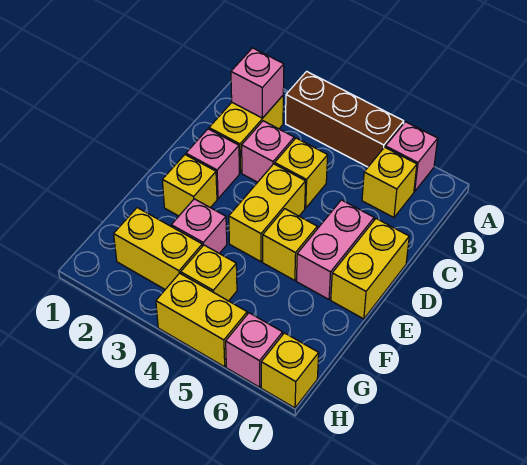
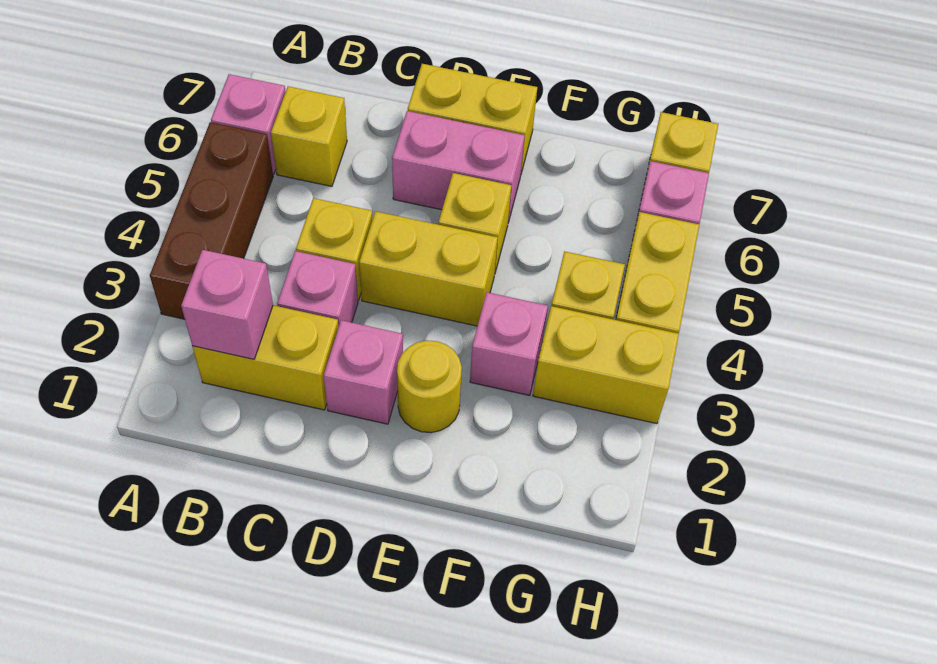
yellow 1x1 brick [162,155,217,216] -> yellow 1x1 round brick [397,340,462,433]
yellow 1x2 brick [114,208,202,289] -> yellow 1x2 brick turned to [533,306,679,424]

